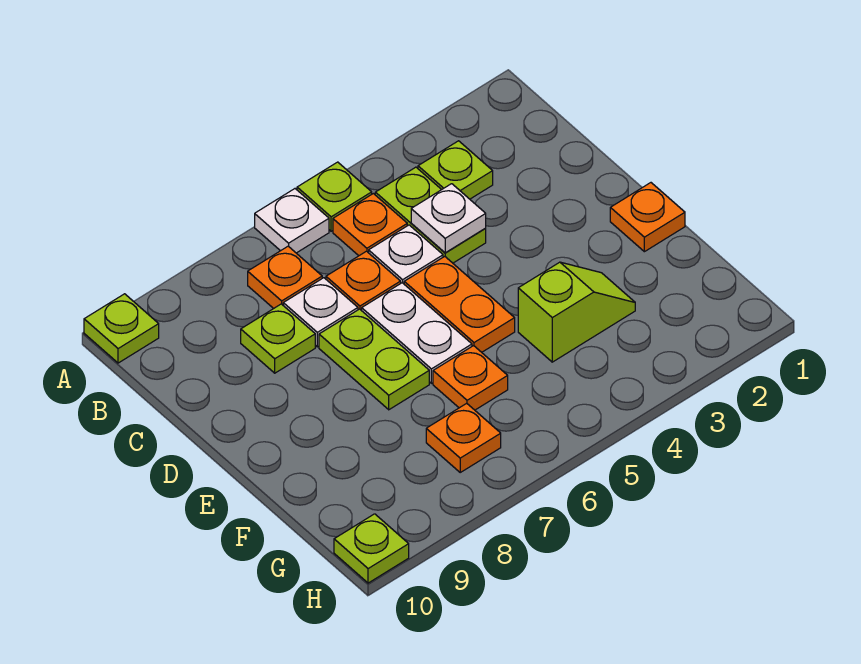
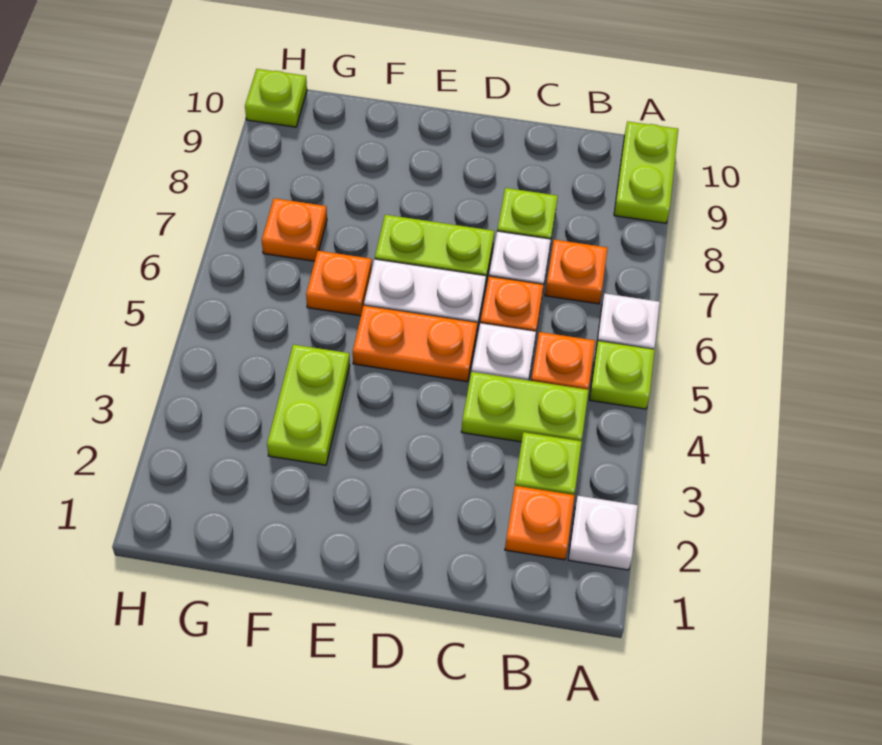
lime 1x1 plate [84,294,159,363] -> lime 1x2 plate [614,121,678,223]
white 1x1 plate [411,184,486,253] -> white 1x1 plate moved to [568,496,638,570]
orange 1x1 plate [610,183,685,252] -> orange 1x1 plate moved to [505,486,575,560]
lime 1x2 slope [518,262,635,362] -> lime 1x2 plate [267,345,350,465]

